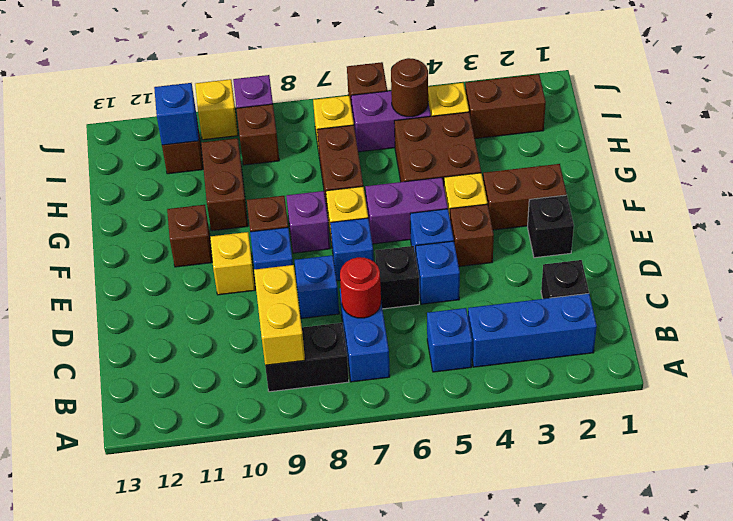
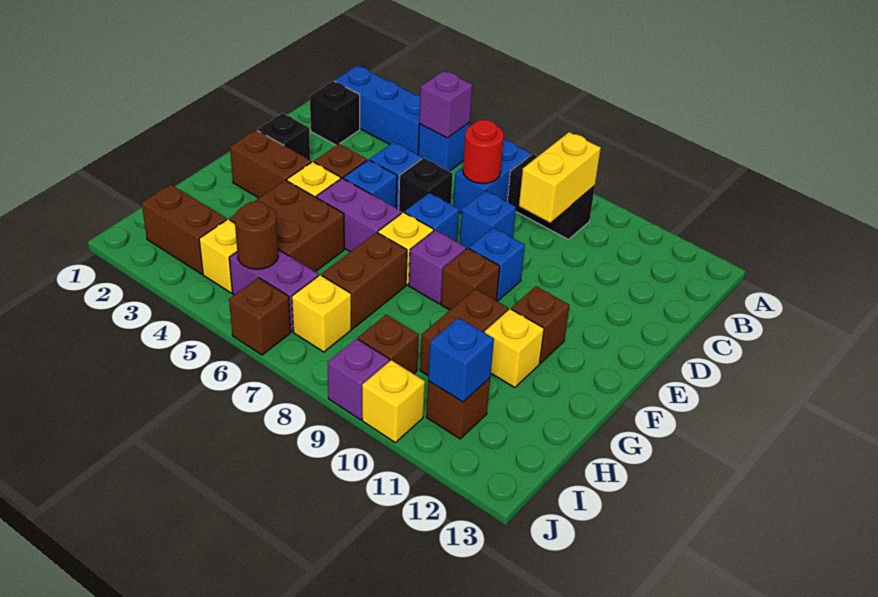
none -> purple 1x1 brick [419,71,472,138]
yellow 1x1 brick [210,232,255,295] -> yellow 1x1 brick moved to [485,309,544,388]

